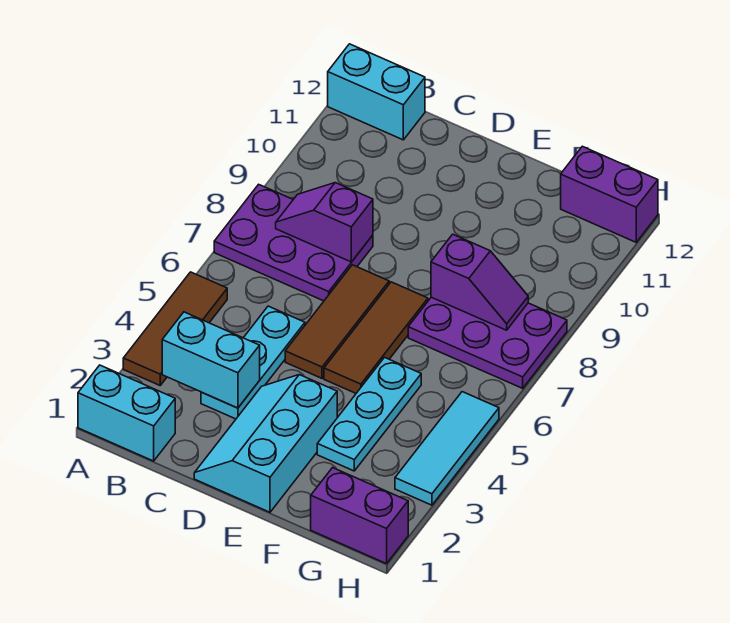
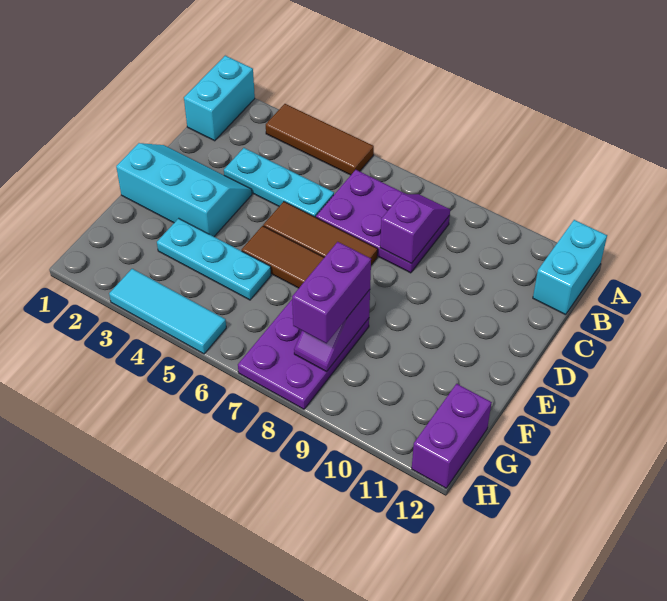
purple 2x3 plate [214,184,373,301] -> purple 2x3 plate turned to [316,170,450,273]
cyan 1x2 brick [162,312,260,408] -> none
purple 1x2 brick [311,468,408,564] -> purple 1x2 brick moved to [292,242,371,343]

